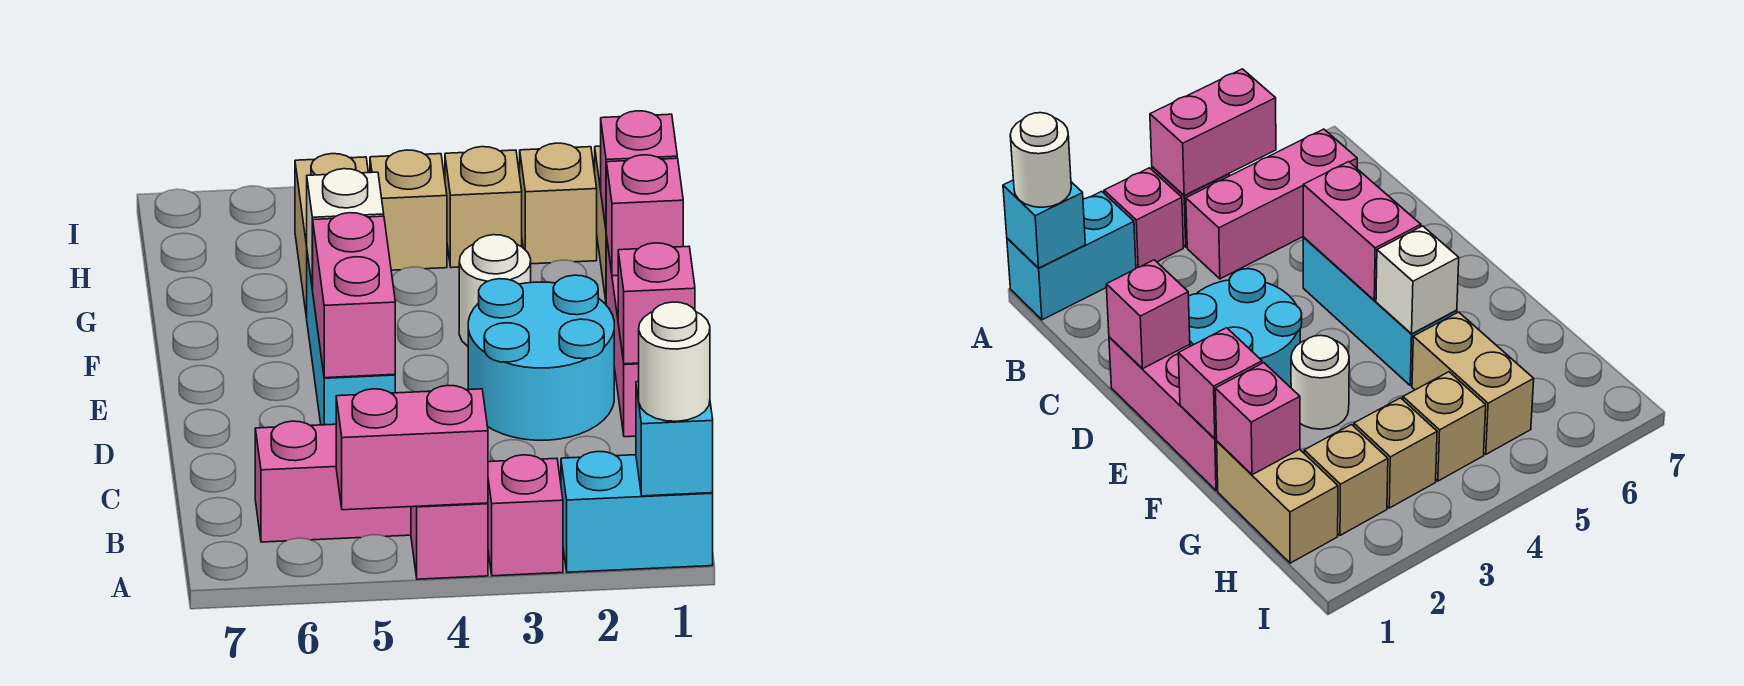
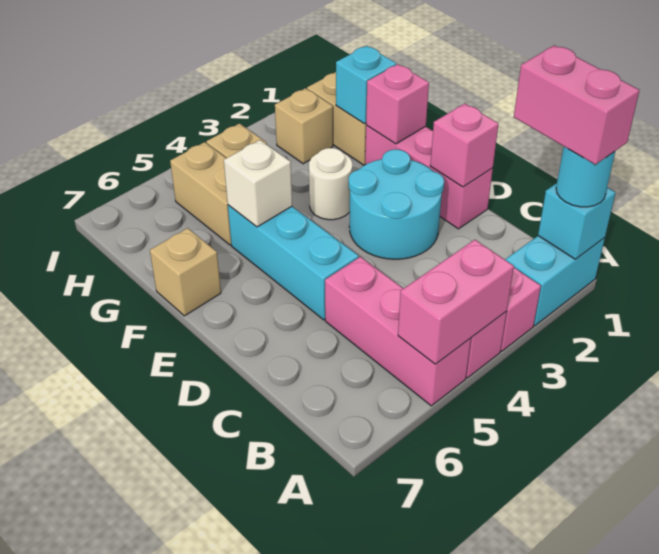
white 1x1 round brick [639,302,710,421] -> cyan 1x1 round brick [556,147,615,207]
pink 1x3 brick [255,421,411,542] -> pink 1x3 brick turned to [325,257,471,406]
pink 1x2 brick [312,213,395,378] -> pink 1x2 brick moved to [514,45,640,165]
pink 1x1 brick [601,111,677,227] -> cyan 1x1 brick [336,46,397,124]
tan 1x1 brick [445,147,522,268] -> tan 1x1 brick moved to [150,228,221,316]

